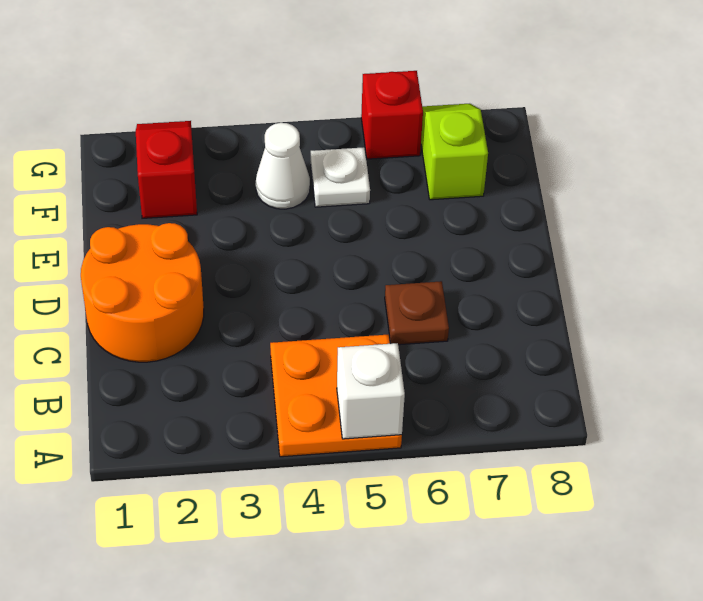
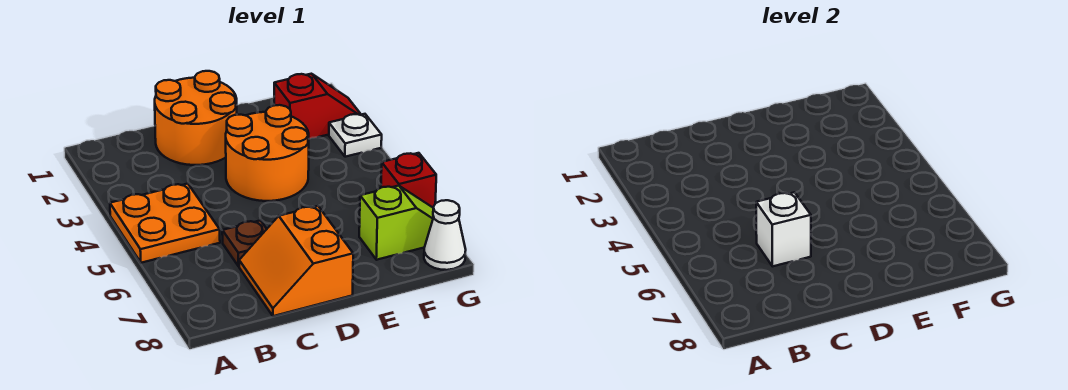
white 1x1 brick [337,343,405,439] -> white 1x1 brick moved to [756,192,811,266]
none -> orange 2x2 slope [239,206,353,316]
none -> orange 2x2 round brick [226,105,309,201]
white 1x1 cone [256,123,310,209] -> white 1x1 cone moved to [424,200,466,270]
white 1x1 plate [311,147,370,207] -> white 1x1 plate moved to [329,114,382,157]

